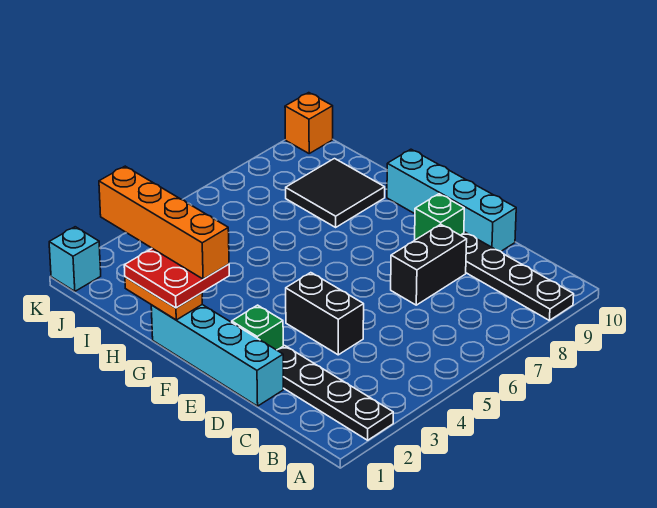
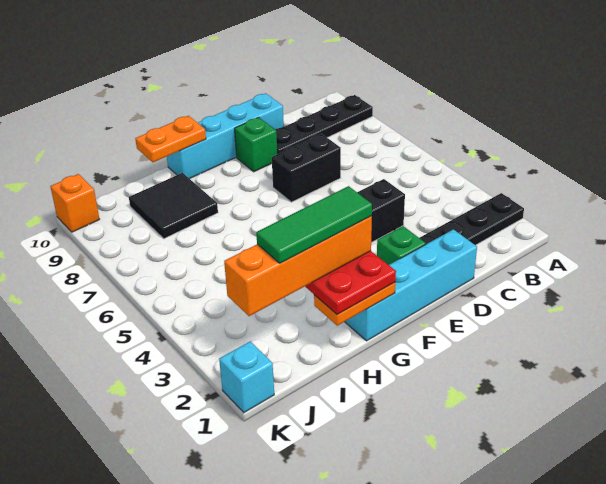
black 1x2 brick [391,224,467,305] -> black 1x2 brick turned to [272,134,341,202]
none -> green 1x3 tile [256,186,372,263]
none -> orange 1x2 plate [135,116,206,162]

